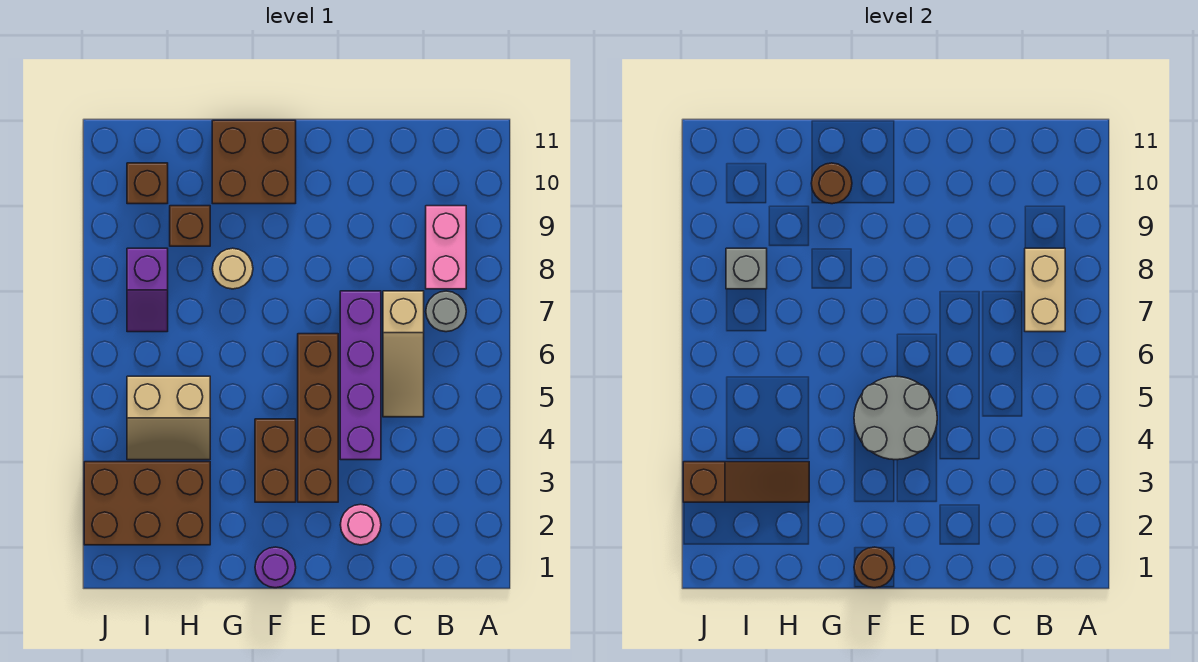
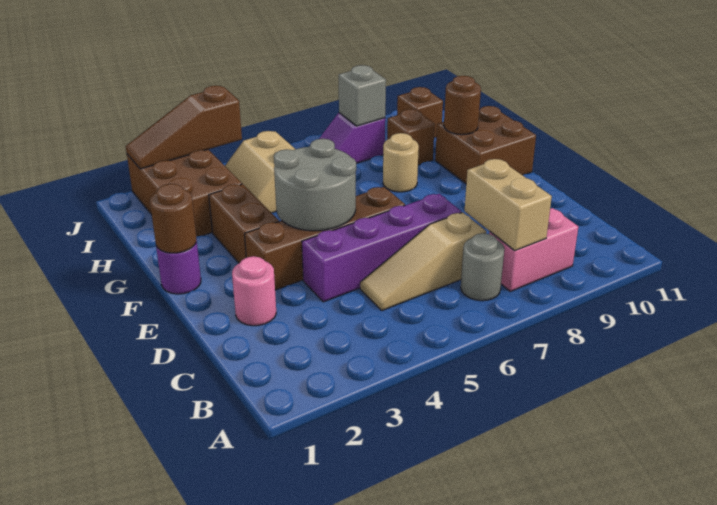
tan 1x2 brick [1025,248,1065,332] -> tan 1x2 brick turned to [465,159,552,251]
brown 1x2 brick [255,419,296,502] -> brown 1x2 brick turned to [209,184,279,263]
brown 1x3 slope [683,462,809,502] -> brown 1x3 slope turned to [126,86,242,169]

